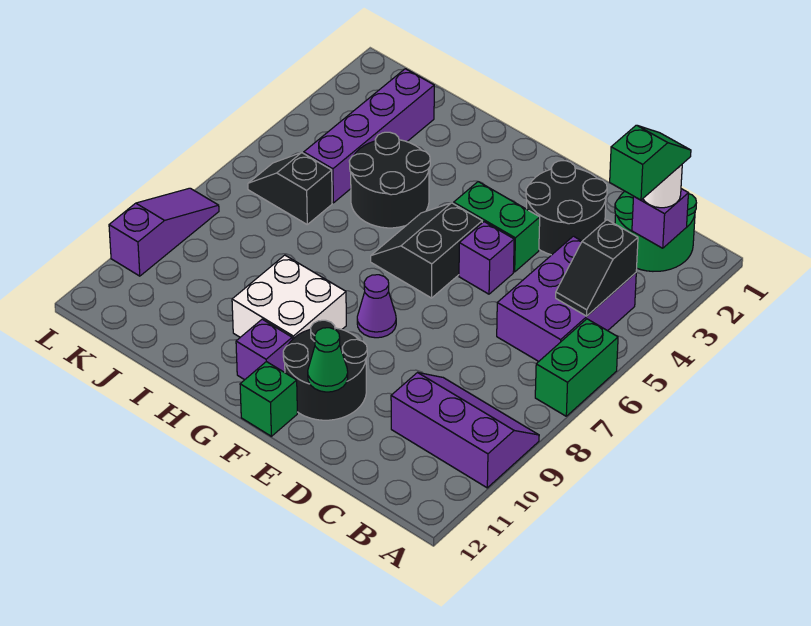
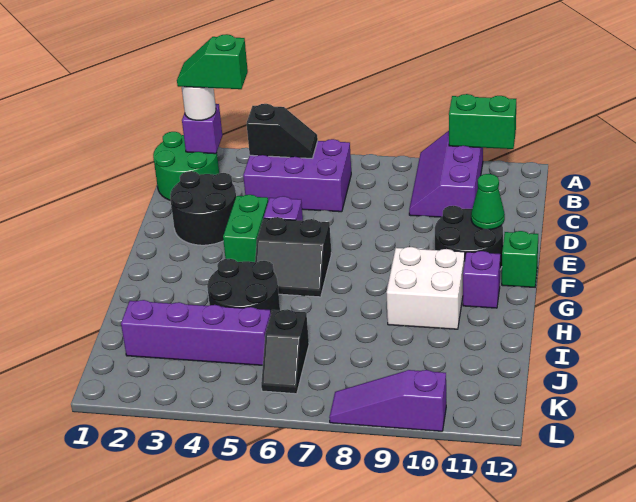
green 1x2 brick [535,319,618,416] -> green 1x2 brick moved to [449,94,516,149]
purple 1x1 cone [357,275,396,338] -> none

